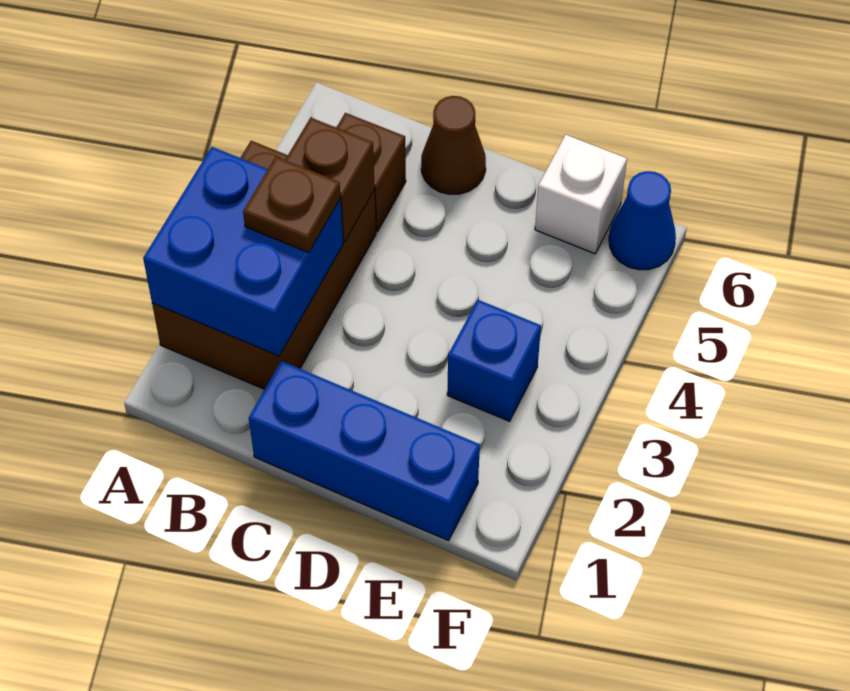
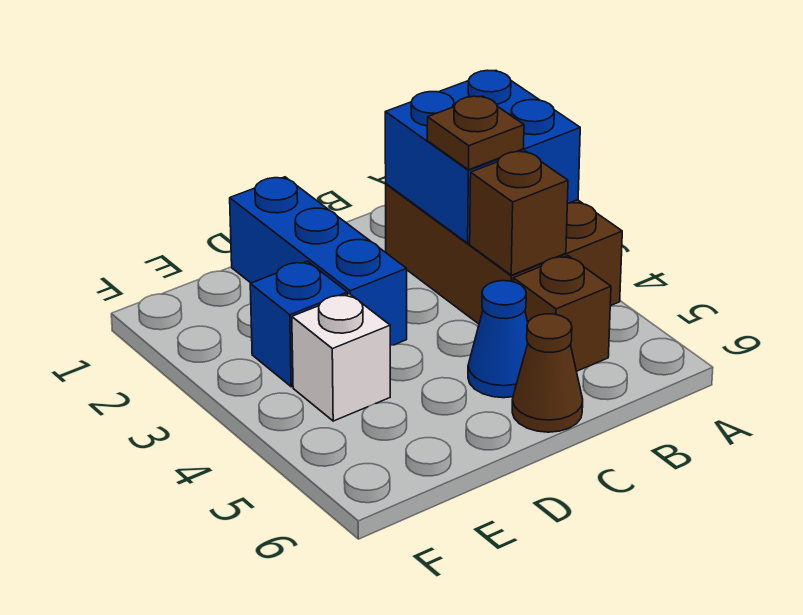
blue 1x3 brick [249,361,480,541] -> blue 1x3 brick turned to [230,177,407,346]
white 1x1 brick [535,135,627,254] -> white 1x1 brick moved to [292,294,390,421]
blue 1x1 cone [609,171,676,270] -> blue 1x1 cone moved to [468,281,528,398]

